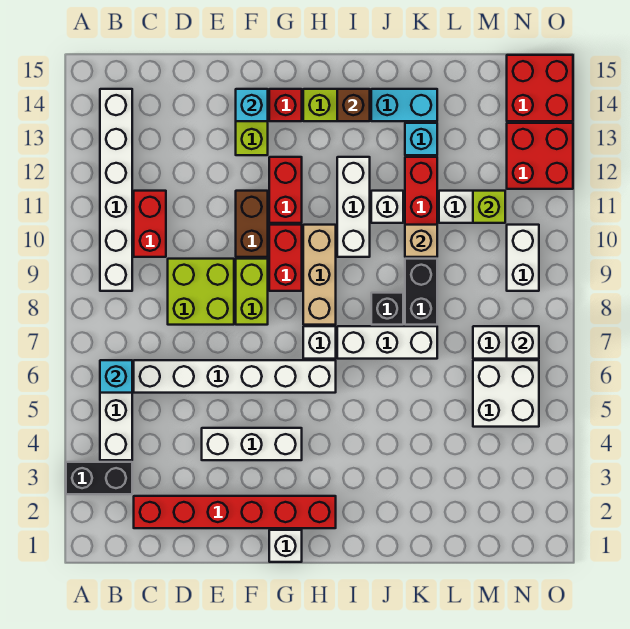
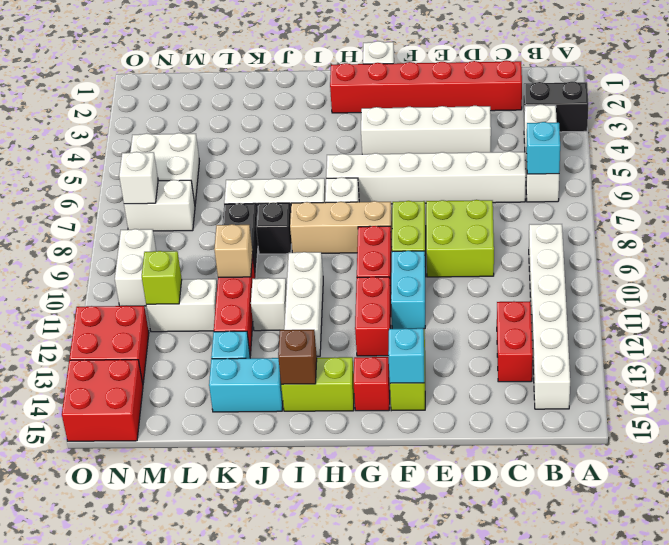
red 1x2 brick [134,191,166,257] -> red 1x2 brick moved to [497,301,533,382]
white 1x3 brick [202,428,302,460] -> white 1x4 brick [361,106,491,154]
brown 1x2 brick [236,191,268,257] -> cyan 1x2 brick [391,251,425,329]
tan 1x3 brick [303,225,336,325] -> tan 1x3 brick turned to [290,201,392,253]

